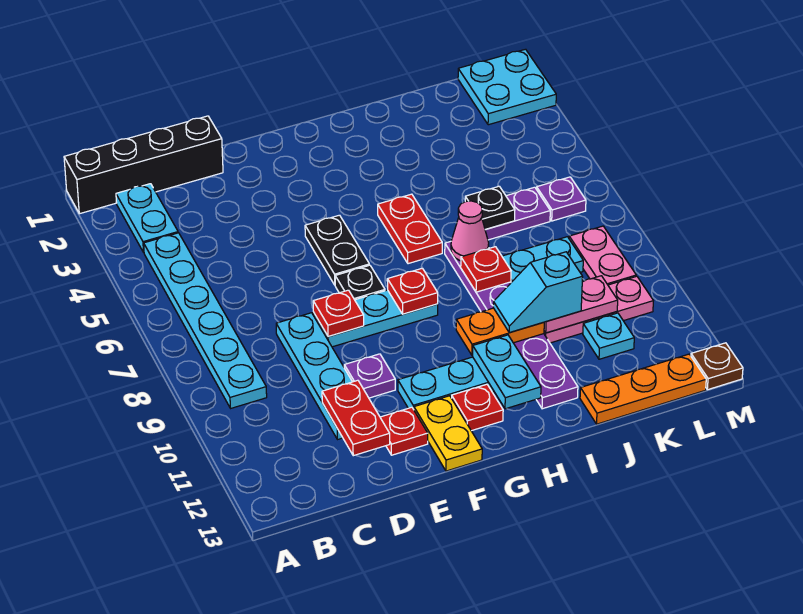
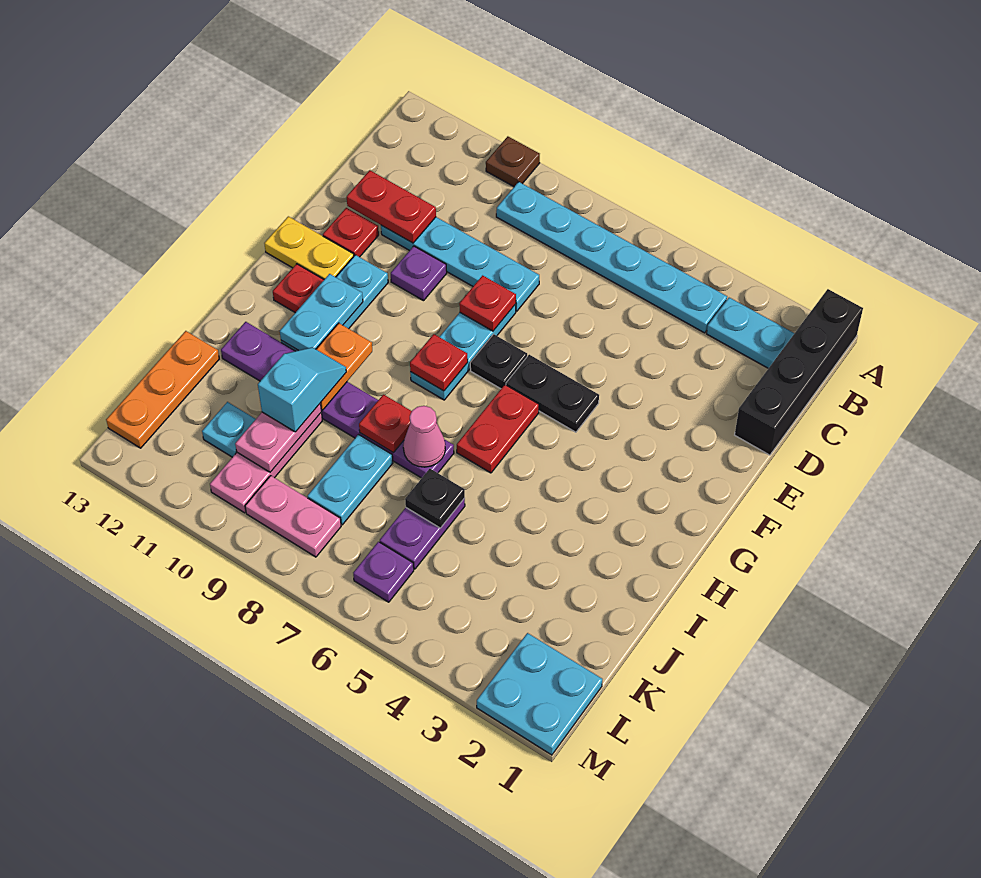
red 1x2 plate [378,194,442,264] -> red 1x2 plate turned to [457,385,539,473]
cyan 1x2 plate [473,335,541,409] -> cyan 1x2 plate turned to [280,274,363,350]
brown 1x1 plate [691,343,743,390] -> brown 1x1 plate moved to [486,136,540,187]

